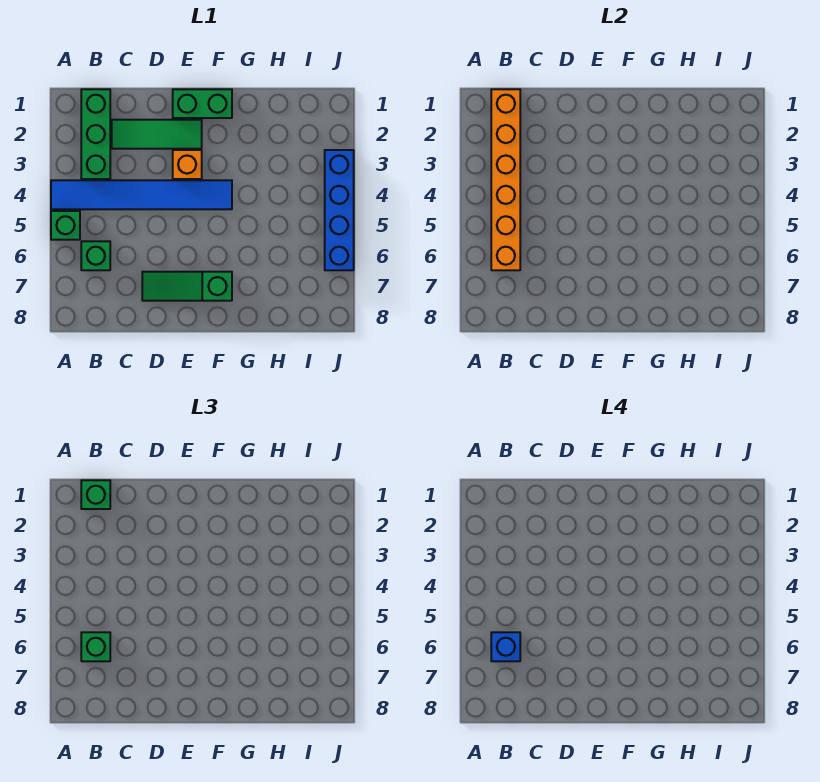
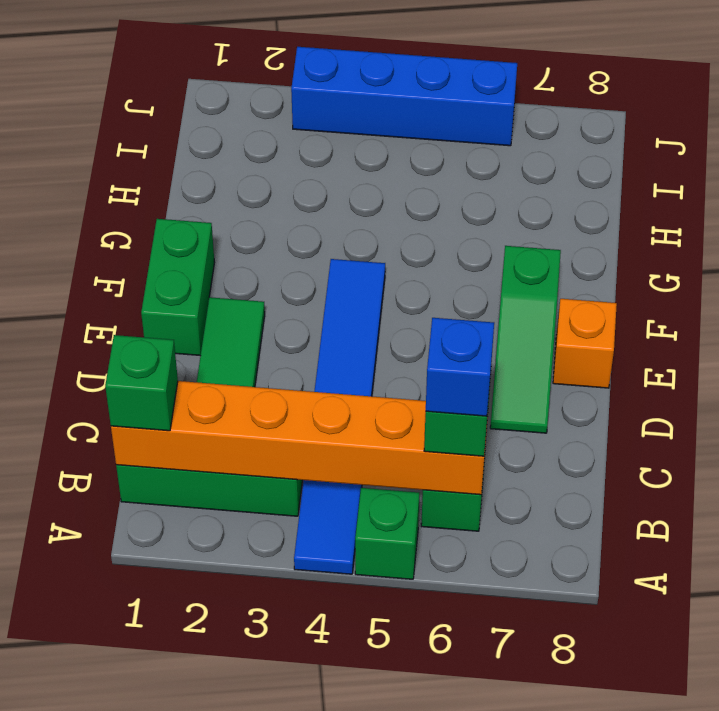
orange 1x1 brick [173,150,202,179] -> orange 1x1 brick moved to [553,299,617,388]

